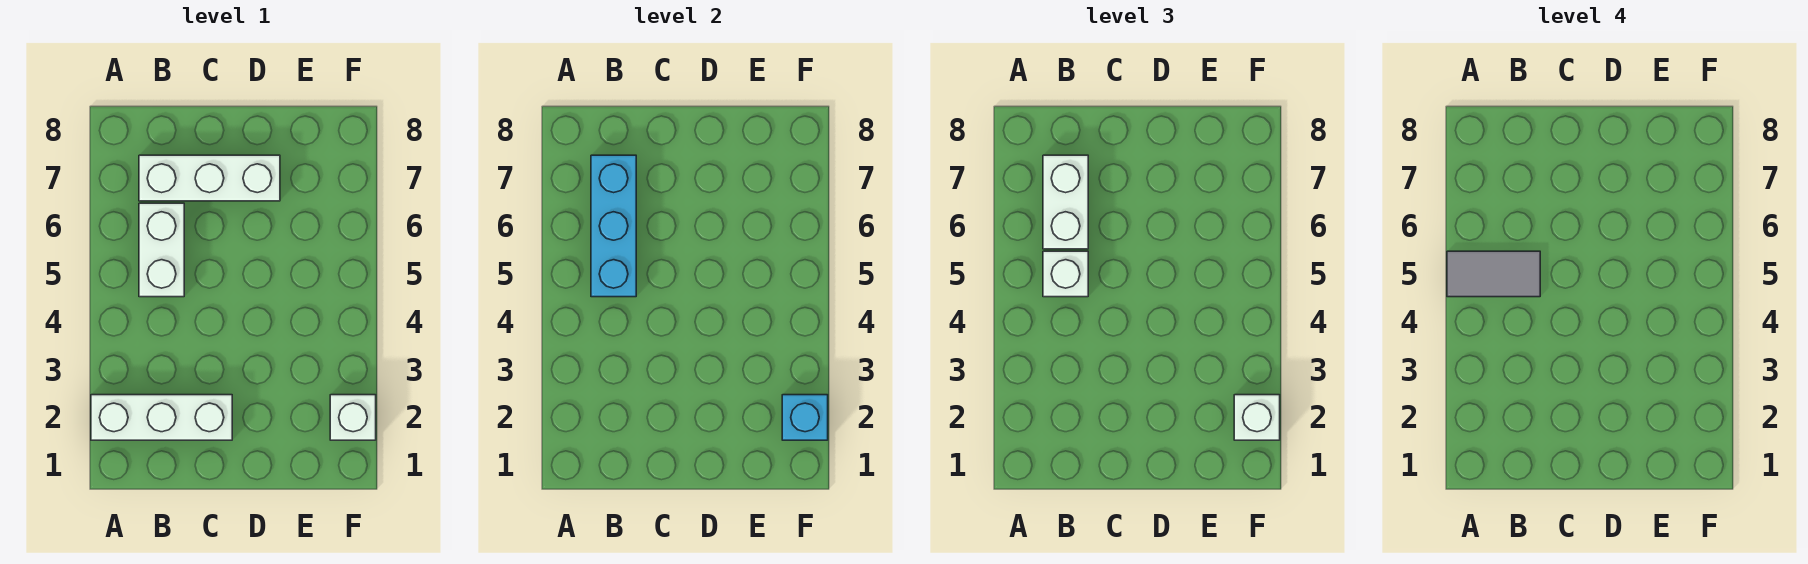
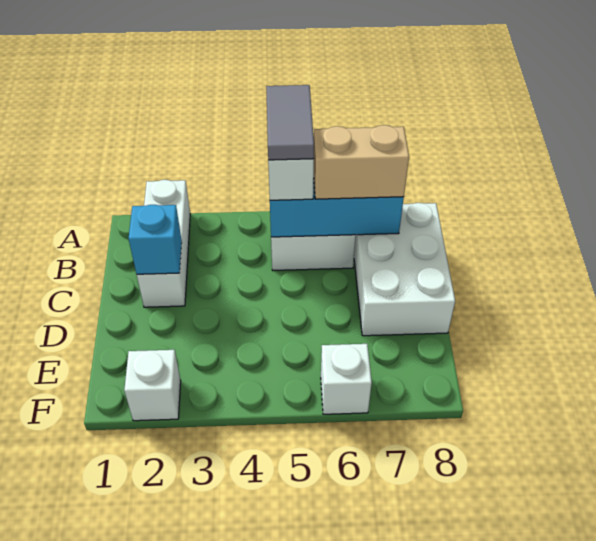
white 1x2 brick [1043,155,1088,249] -> tan 1x2 brick [314,125,409,199]
white 1x3 brick [139,155,280,201] -> white 2x3 brick [354,203,455,336]
cyan 1x1 brick [782,395,828,440] -> cyan 1x1 brick moved to [128,205,182,274]
white 1x1 brick [1234,395,1280,440] -> white 1x1 brick moved to [321,344,372,414]

